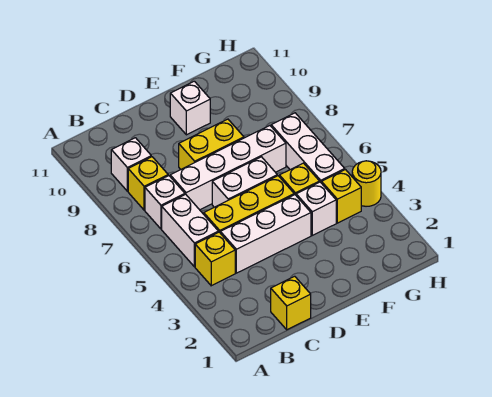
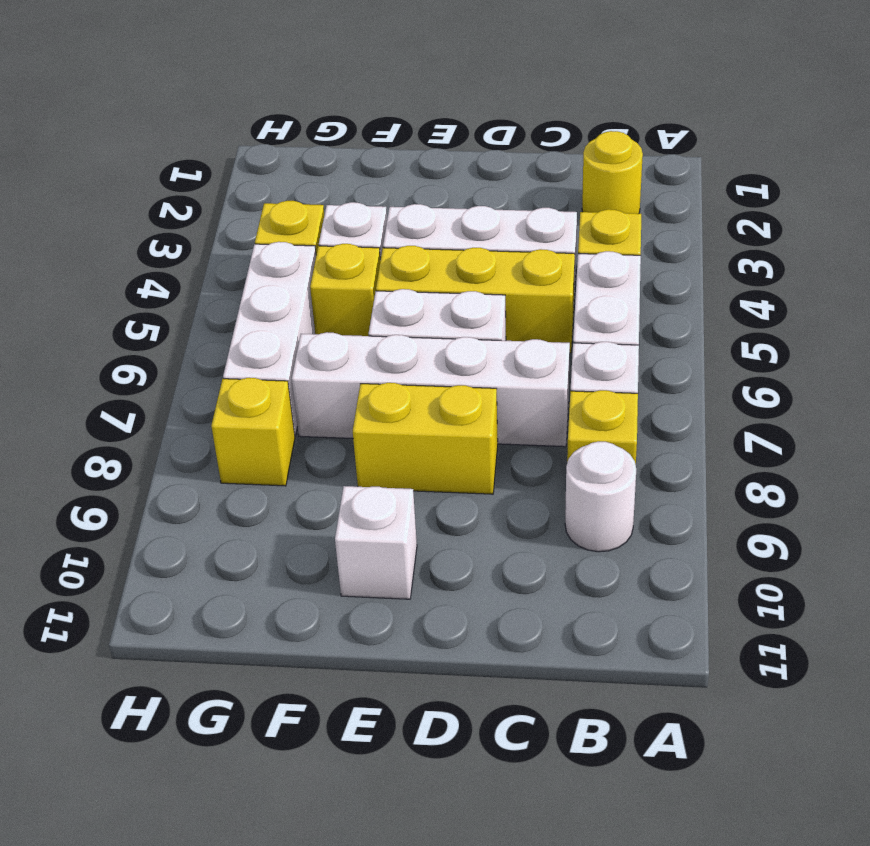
white 1x1 brick [111,138,151,191] -> white 1x1 round brick [565,442,636,552]
yellow 1x1 brick [271,276,311,330] -> yellow 1x1 brick moved to [211,378,295,486]
yellow 1x1 round brick [352,161,381,206] -> yellow 1x1 round brick moved to [582,131,643,214]

